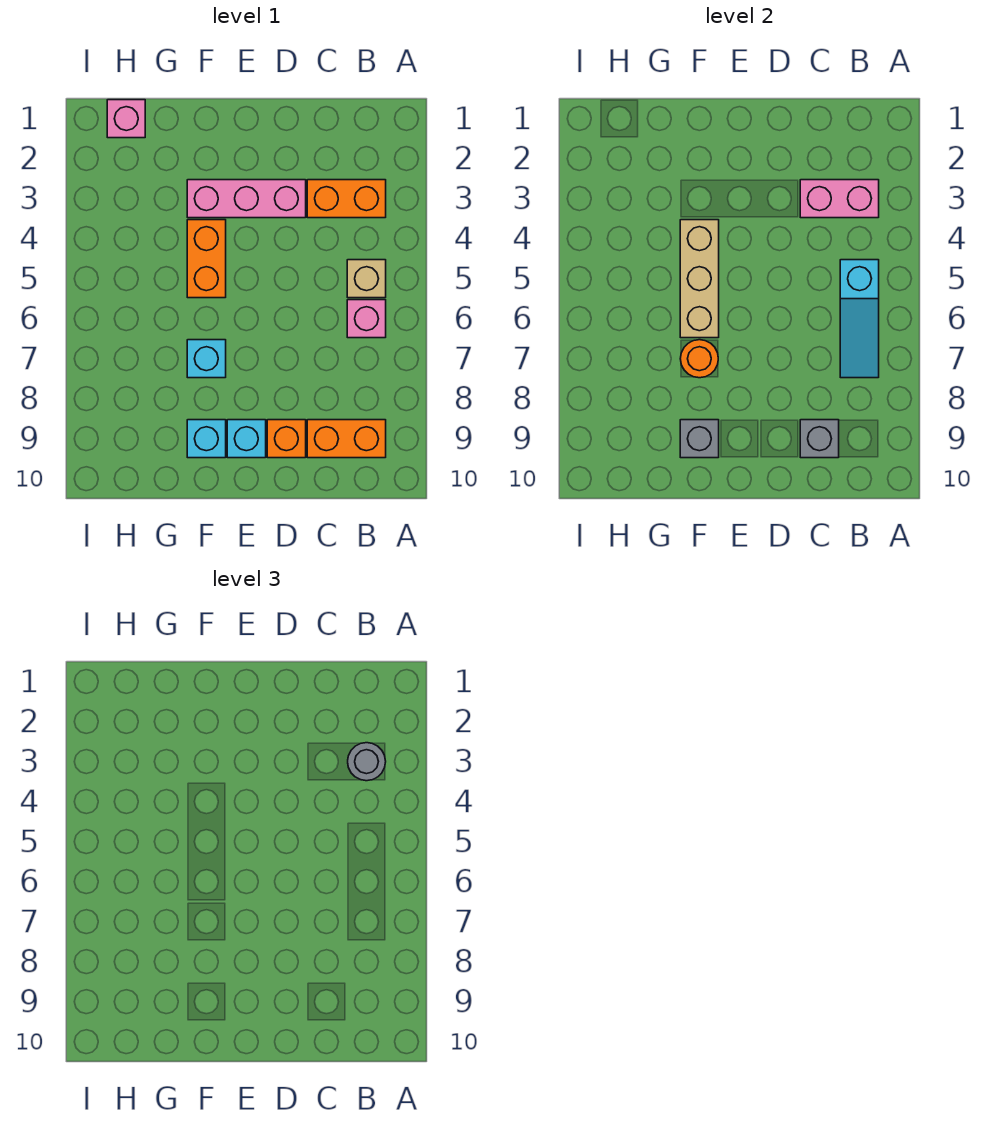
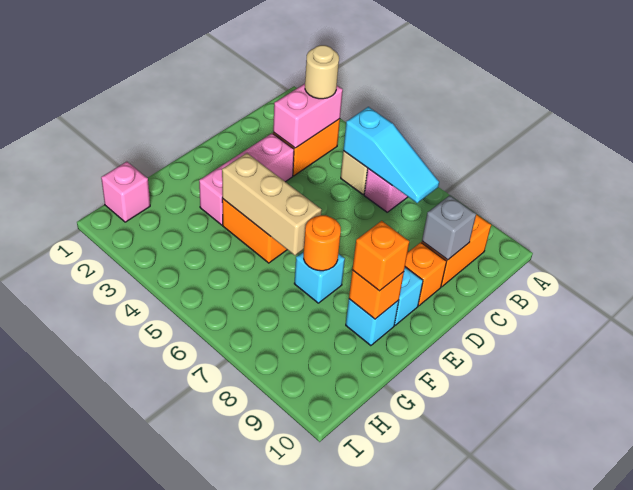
grey 1x1 round brick [348,743,386,781] -> tan 1x1 round brick [305,45,339,99]
grey 1x1 brick [680,420,719,458] -> orange 1x1 brick [349,270,404,319]
none -> orange 1x1 brick [353,221,409,291]

